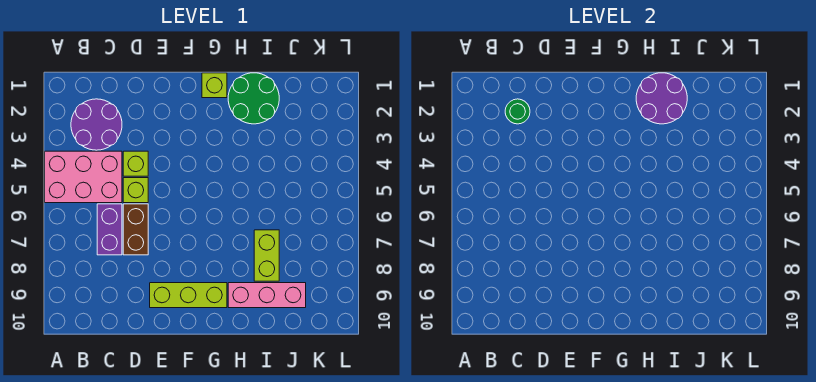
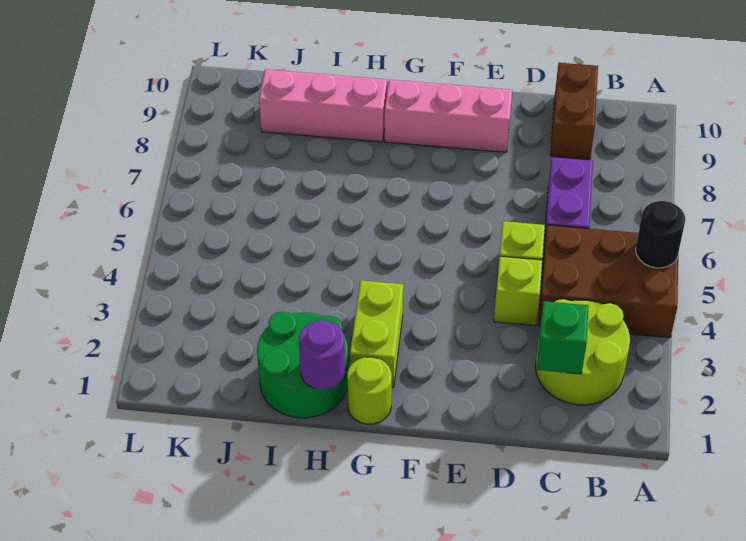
pink 2x3 brick [45,151,122,203] -> brown 2x3 brick [538,225,678,338]
none -> black 1x1 round brick [636,201,685,268]
purple 2x2 round brick [71,99,122,150] -> lime 2x2 round brick [536,299,630,405]
green 1x1 round brick [505,99,530,124] -> green 1x1 brick [537,301,589,374]
brown 1x2 brick [123,204,148,255] -> brown 1x2 brick moved to [550,63,598,159]
lime 1x3 brick [150,283,227,308] -> pink 1x3 brick [385,80,512,152]
lime 1x1 brick [202,73,227,98] -> lime 1x1 round brick [347,357,392,424]
purple 2x2 round brick [636,73,687,124] -> purple 1x1 round brick [299,320,345,389]
lime 1x2 brick [254,230,279,281] -> lime 1x2 brick moved to [350,280,403,388]

